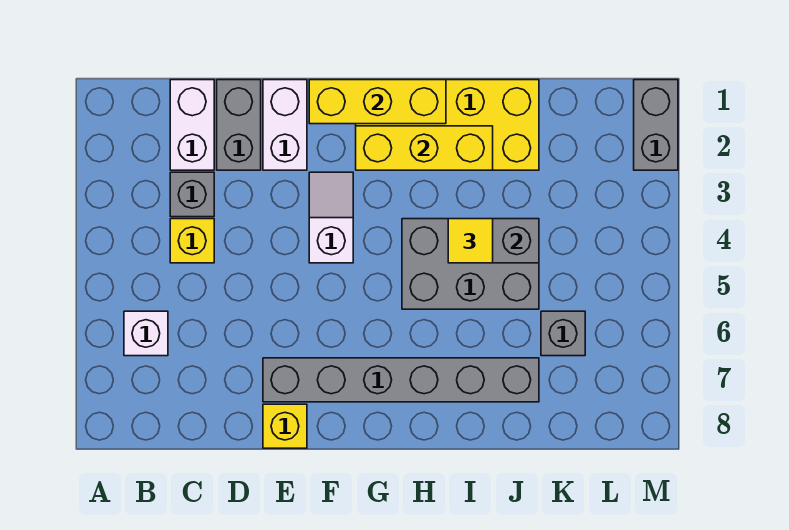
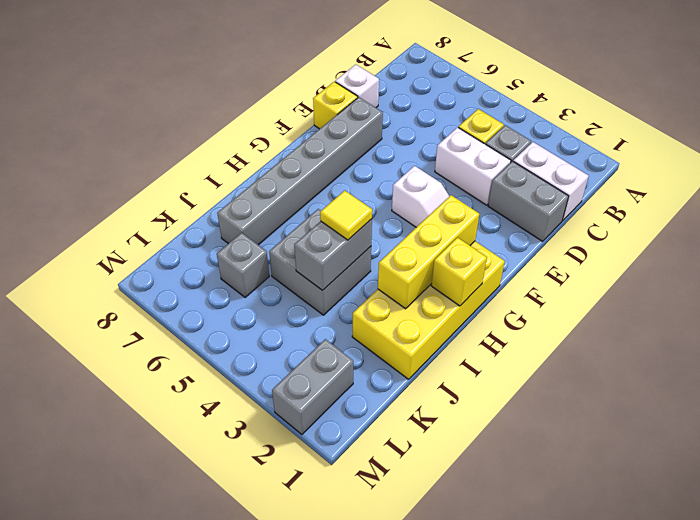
white 1x1 brick [124,311,168,356] -> white 1x1 brick moved to [335,64,379,108]
white 1x2 brick [263,80,307,170] -> white 1x2 brick moved to [435,127,511,205]
yellow 1x3 brick [309,80,446,124] -> yellow 1x1 brick [431,238,487,306]
grey 2x3 brick [402,219,539,309] -> grey 2x2 brick [269,209,371,315]
grey 1x2 brick [634,80,678,170] -> grey 1x2 brick turned to [272,339,353,434]

